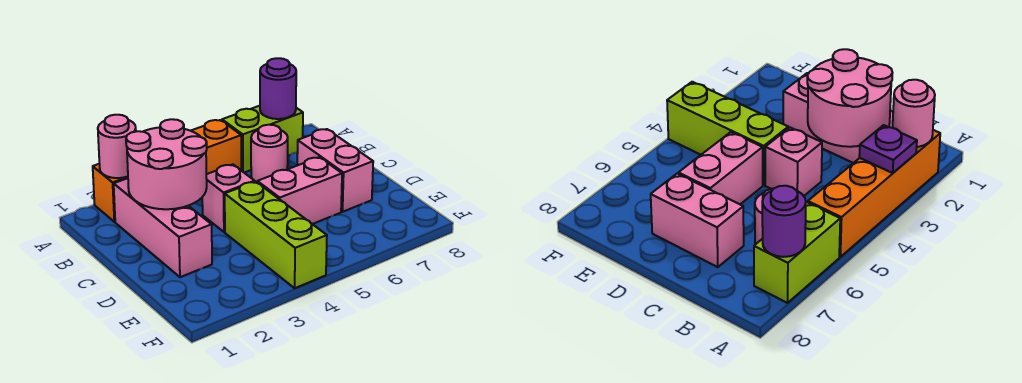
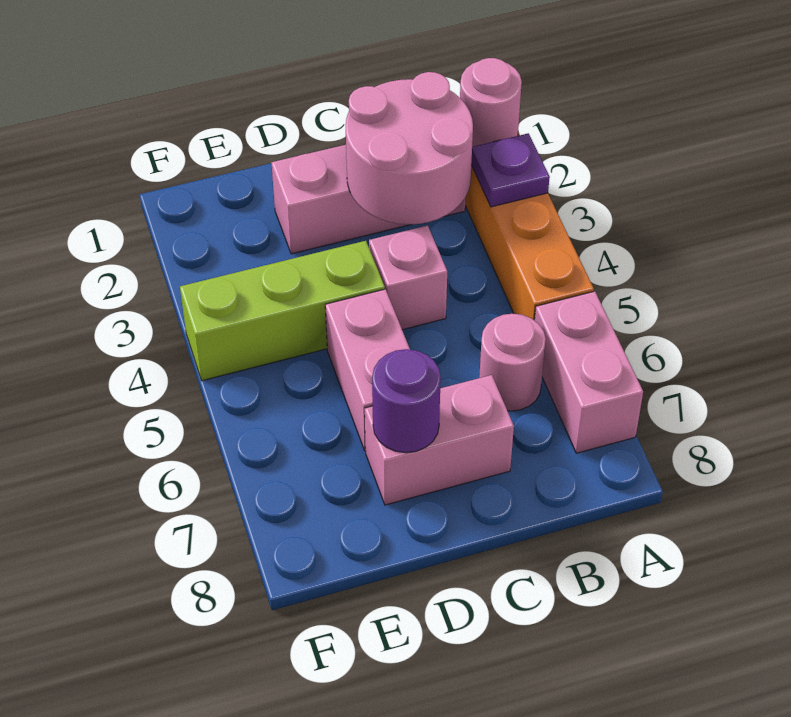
lime 1x2 brick [222,106,303,173] -> pink 1x2 brick [535,291,643,453]
purple 1x1 round brick [260,58,296,119] -> purple 1x1 round brick moved to [372,349,441,453]

